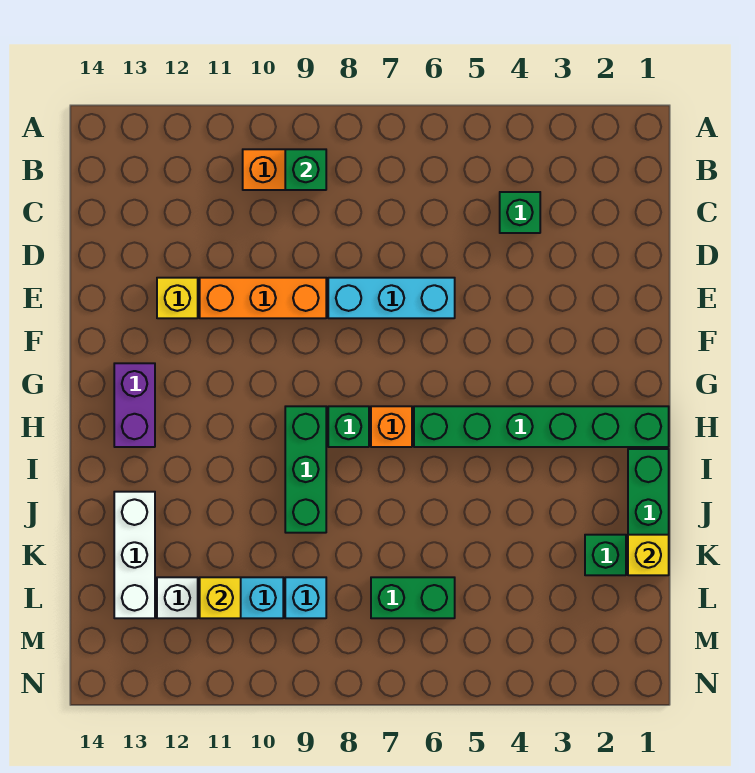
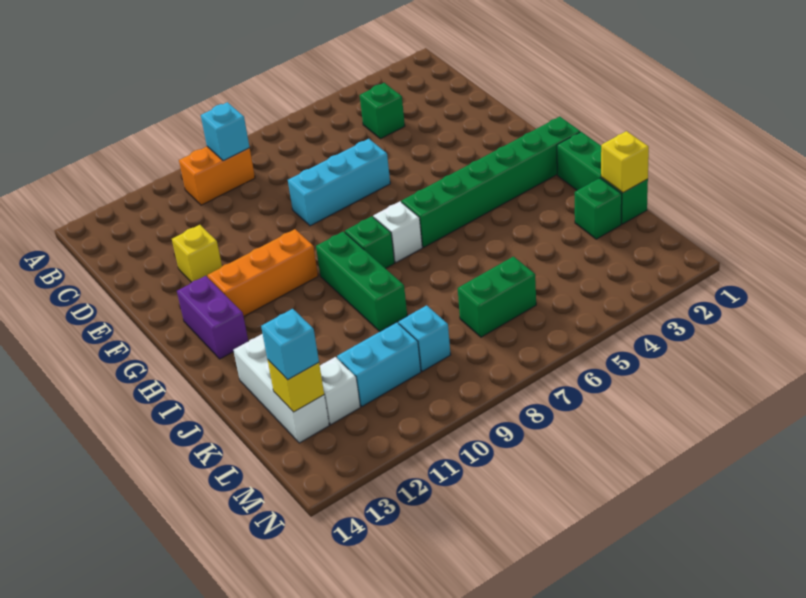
green 1x1 brick [285,149,326,190] -> cyan 1x1 brick [201,102,250,161]
orange 1x3 brick [200,278,326,318] -> orange 1x3 brick moved to [208,229,318,317]
orange 1x1 brick [371,406,412,447] -> white 1x1 brick [373,201,422,262]
yellow 1x1 brick [200,577,241,618] -> yellow 1x1 brick moved to [268,360,324,412]
none -> cyan 1x1 brick [261,309,319,380]

